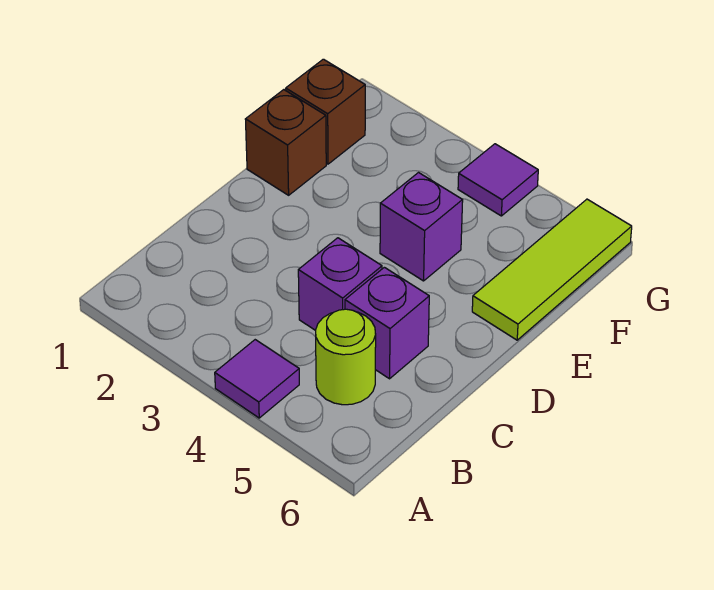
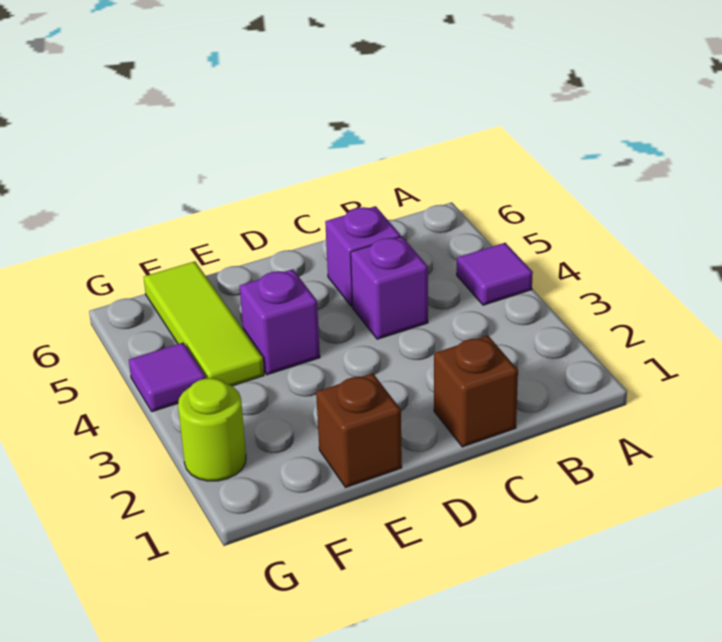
lime 1x1 round brick [316,309,376,405] -> lime 1x1 round brick moved to [178,378,246,481]
lime 1x3 tile [472,199,632,340] -> lime 1x3 tile turned to [144,261,264,386]
brown 1x1 brick [286,59,365,164] -> brown 1x1 brick moved to [434,336,518,447]

